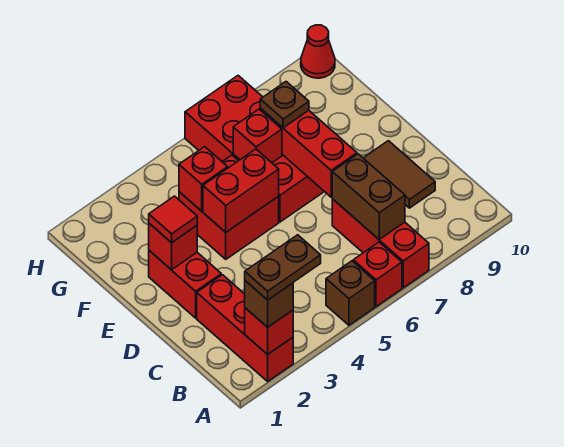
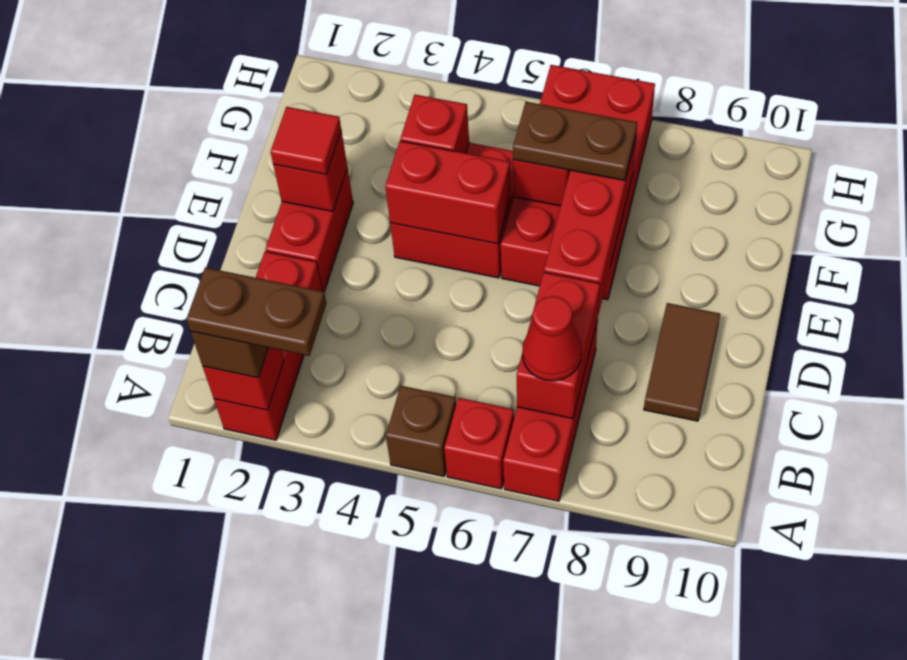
brown 1x2 brick [332,154,405,239] -> red 1x2 brick [517,272,600,418]
brown 1x1 plate [260,82,309,128] -> brown 1x2 plate [513,102,637,180]
red 1x1 cone [301,25,335,78] -> red 1x1 cone moved to [522,296,582,381]

